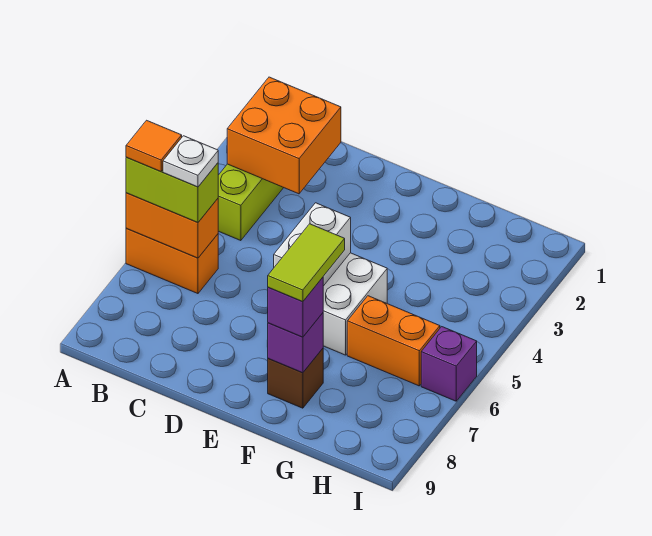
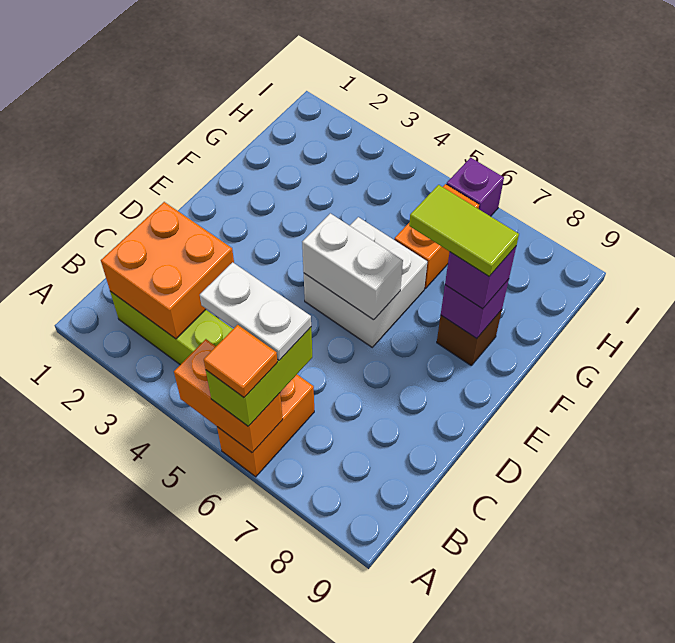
orange 1x2 brick [126,193,218,258] -> orange 1x2 brick turned to [174,339,283,453]
white 1x1 plate [163,136,218,187] -> white 1x2 plate [200,262,311,360]

